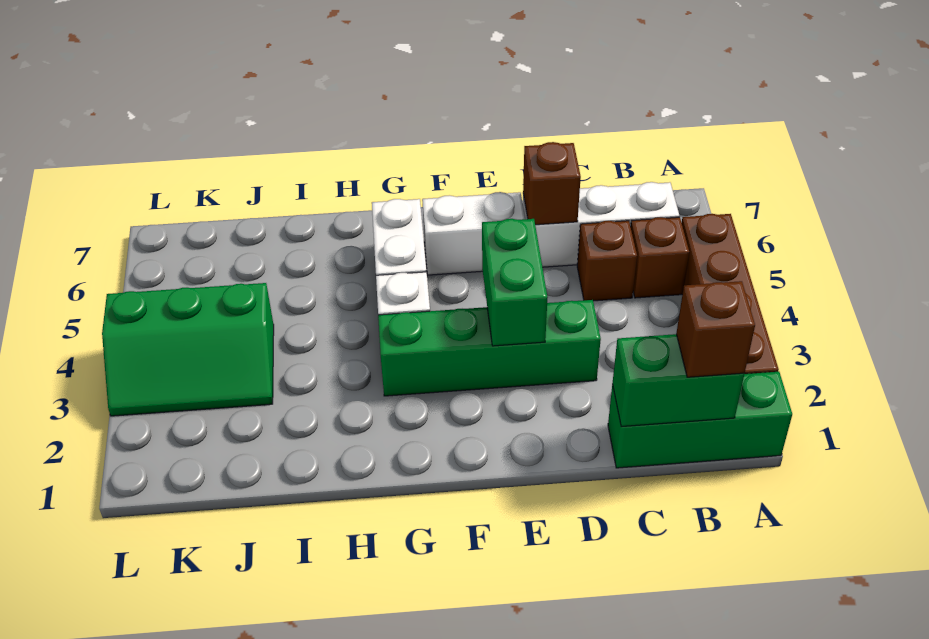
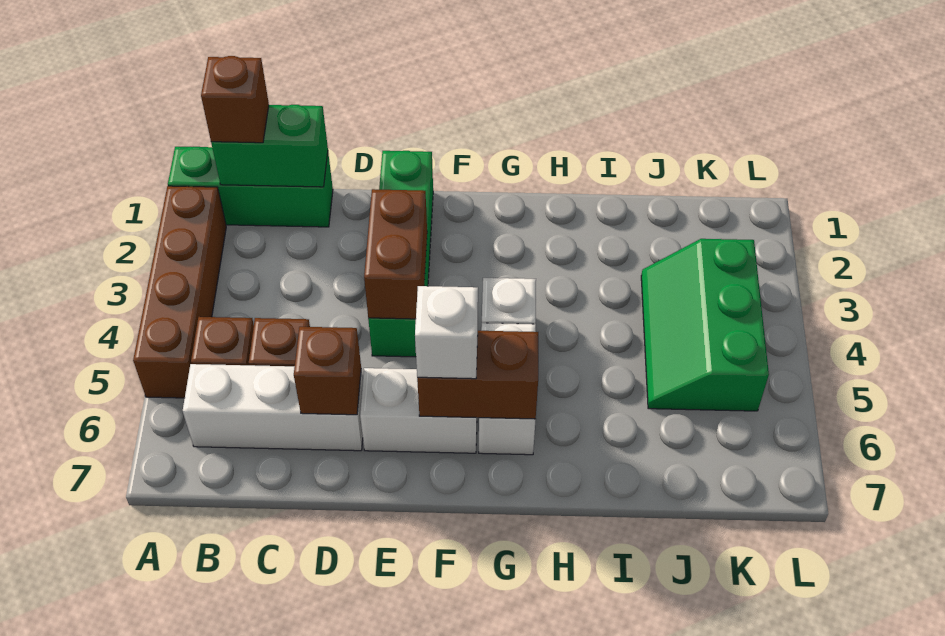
green 1x4 brick [378,300,601,396] -> green 1x4 brick turned to [368,151,433,357]
green 1x2 brick [482,219,548,346] -> brown 1x2 brick [364,189,427,319]
none -> brown 1x2 brick [417,331,538,419]
none -> white 1x1 brick [415,286,478,379]
green 2x3 slope [102,283,274,416] -> green 2x3 slope turned to [641,239,769,411]

